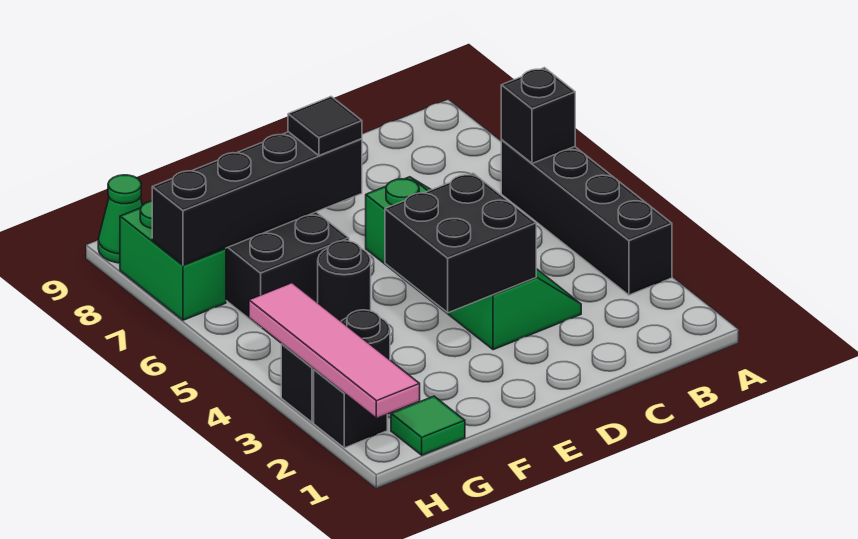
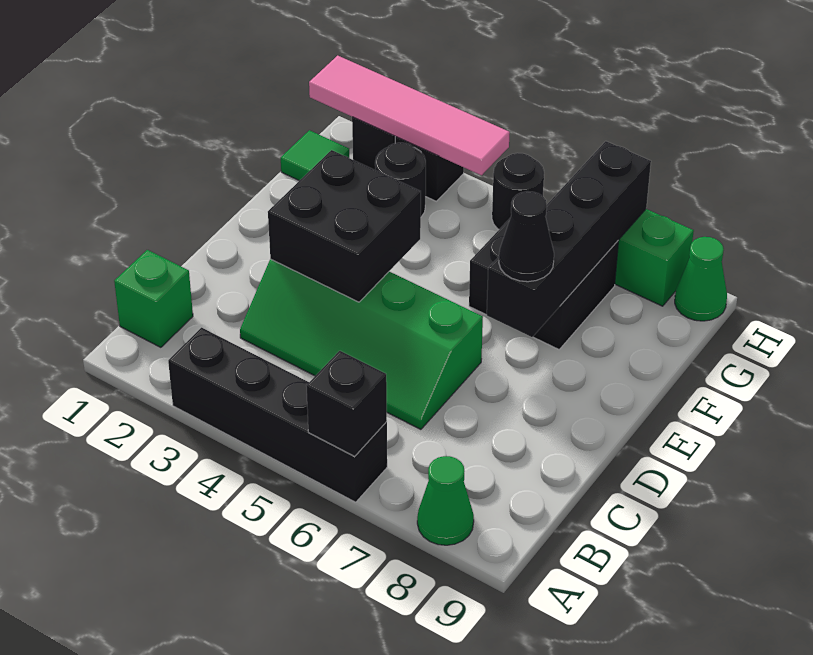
none -> green 1x1 cone [417,456,474,545]
none -> green 1x1 brick [114,250,193,347]
black 1x1 tile [288,97,362,155] -> black 1x1 cone [499,191,554,282]
black 1x1 round brick [318,241,371,321] -> black 1x1 round brick moved to [492,153,544,229]

